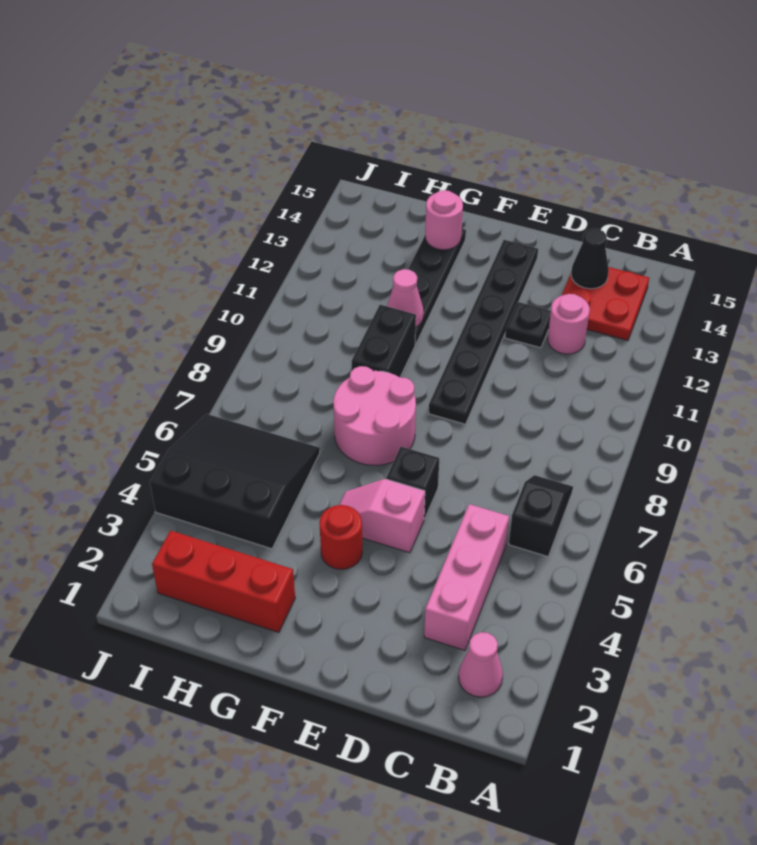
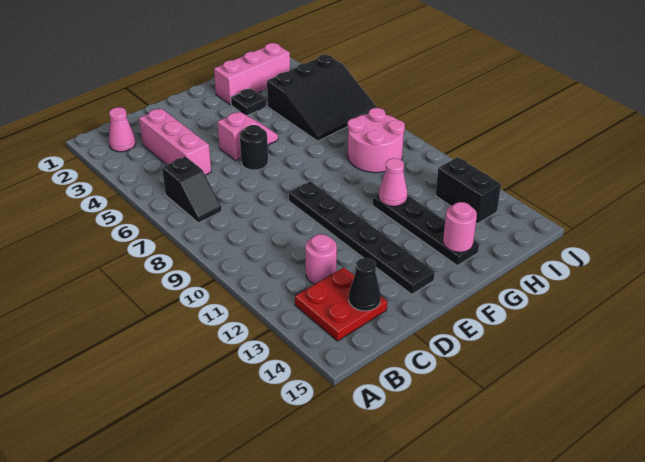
black 1x1 plate [505,302,551,348] -> black 1x1 plate moved to [231,88,266,116]
black 1x1 brick [386,447,439,519] -> black 1x1 round brick [240,125,268,170]
red 1x1 round brick [319,505,362,569] -> none
pink 2x2 round brick [333,366,416,465] -> pink 2x2 round brick moved to [348,108,405,173]
red 1x3 brick [152,531,295,633] -> pink 1x3 brick [214,43,290,105]
black 1x2 brick [352,305,416,377] -> black 1x2 brick moved to [435,157,501,224]

